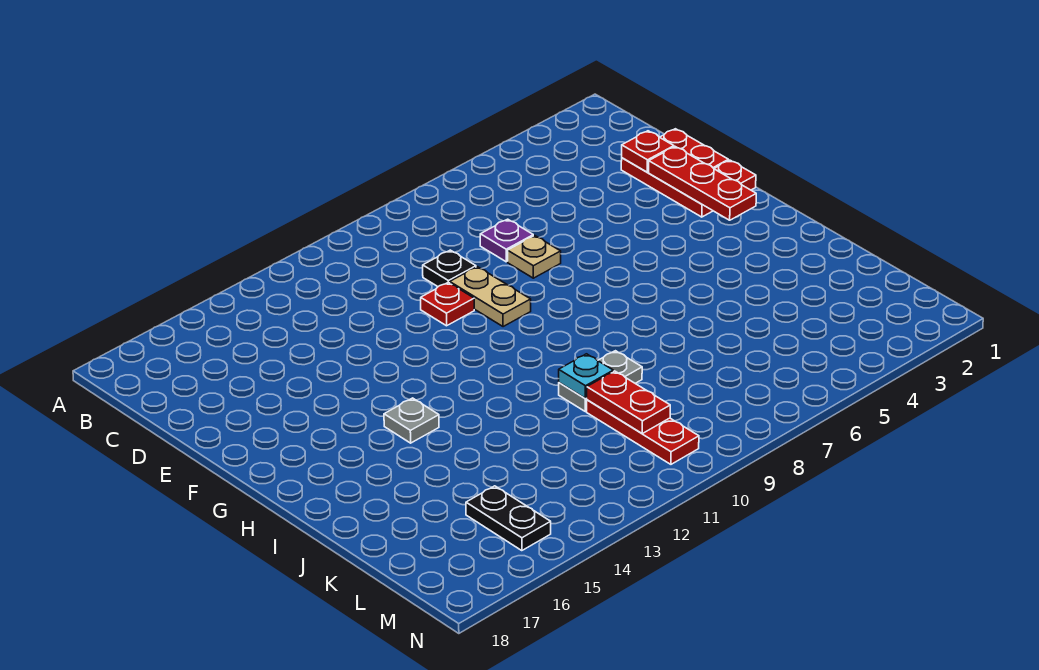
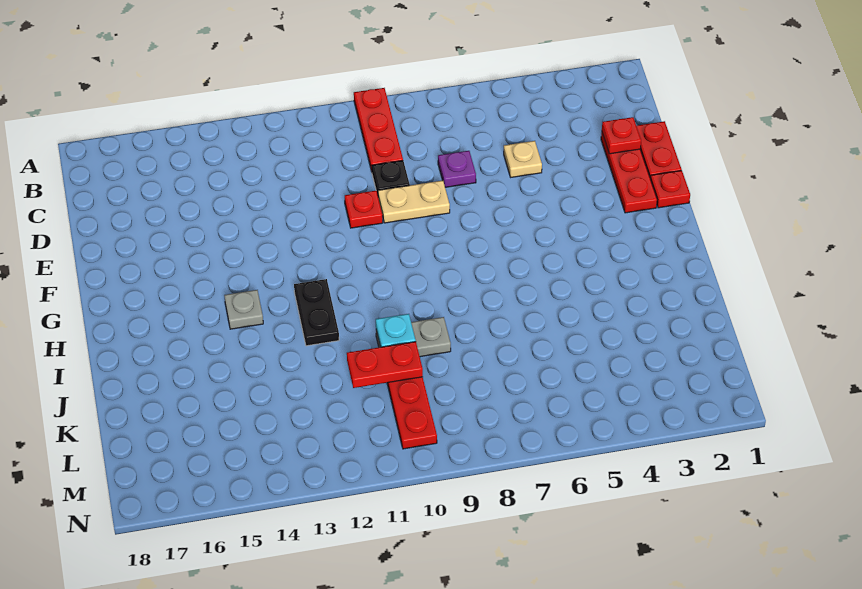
red 1x3 plate [649,147,756,220] -> red 1x3 plate moved to [354,88,403,171]
tan 1x1 plate [508,236,561,278] -> tan 1x1 plate moved to [504,141,542,177]
tan 1x2 plate [450,267,531,327] -> tan 1x2 plate turned to [378,180,450,223]
red 1x2 plate [587,371,670,433] -> red 1x2 plate turned to [347,342,423,388]
black 1x2 plate [466,486,551,551] -> black 1x2 plate moved to [294,279,339,346]

